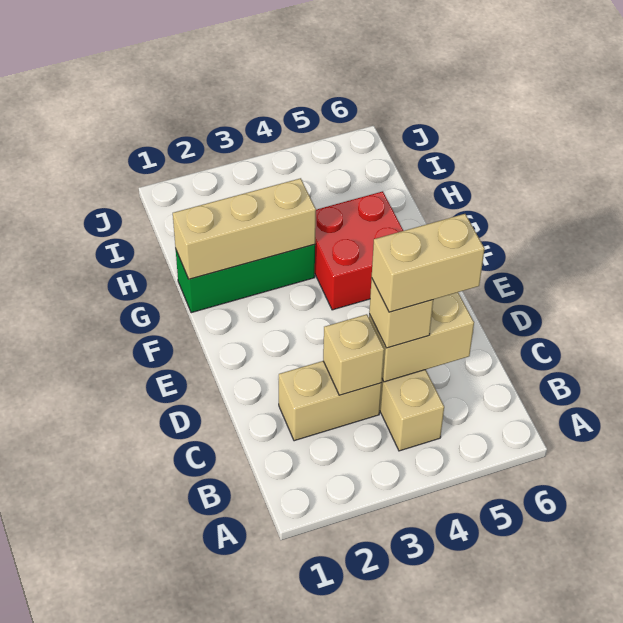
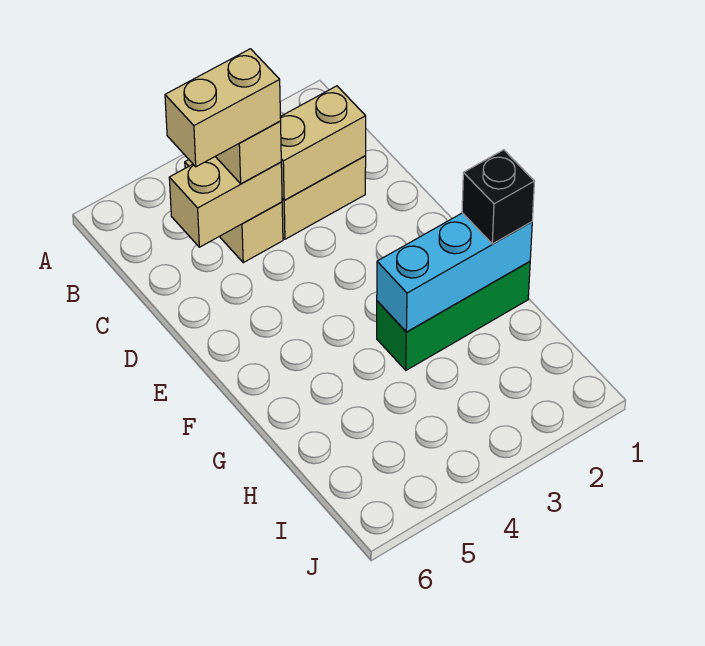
tan 1x1 brick [323,314,384,395] -> tan 1x2 brick [280,86,366,200]
red 2x2 brick [315,191,403,310] -> none
tan 1x3 brick [173,178,316,279] -> cyan 1x3 brick [377,213,532,332]
none -> black 1x1 brick [462,150,534,244]

